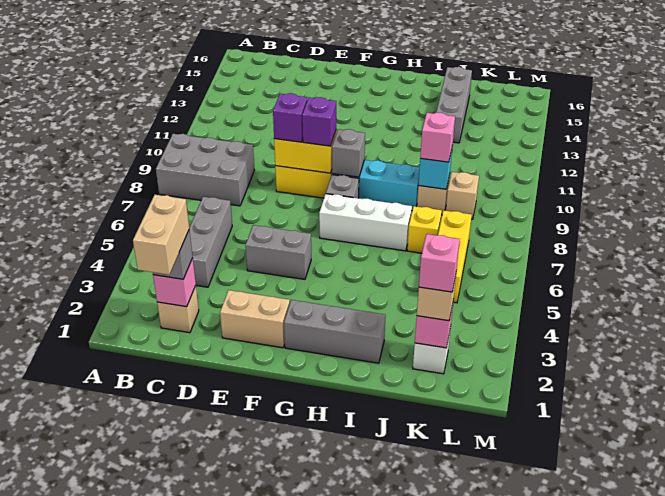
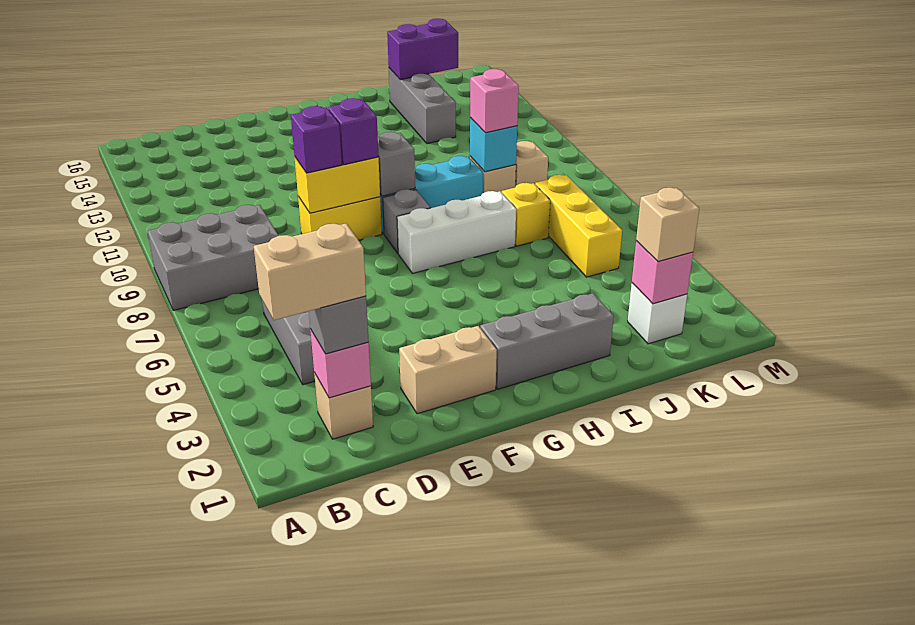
tan 1x2 brick [133,195,189,275] -> tan 1x2 brick turned to [254,224,366,320]
grey 1x2 brick [245,225,311,279] -> none
none -> purple 1x2 brick [387,19,458,80]
pink 1x1 brick [419,234,460,292] -> none

